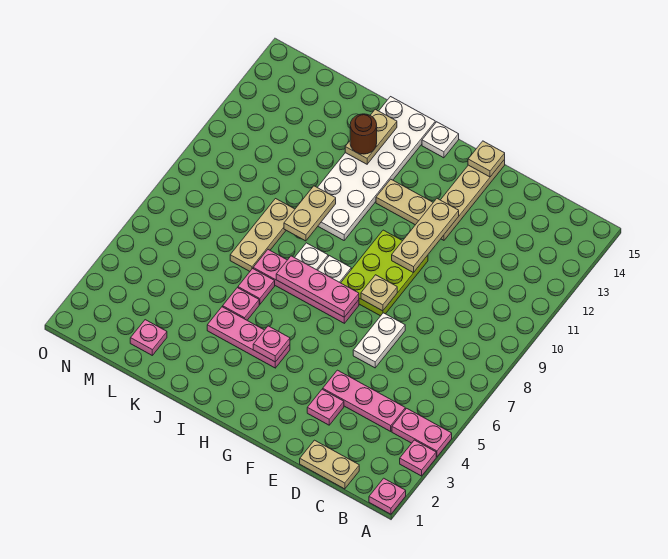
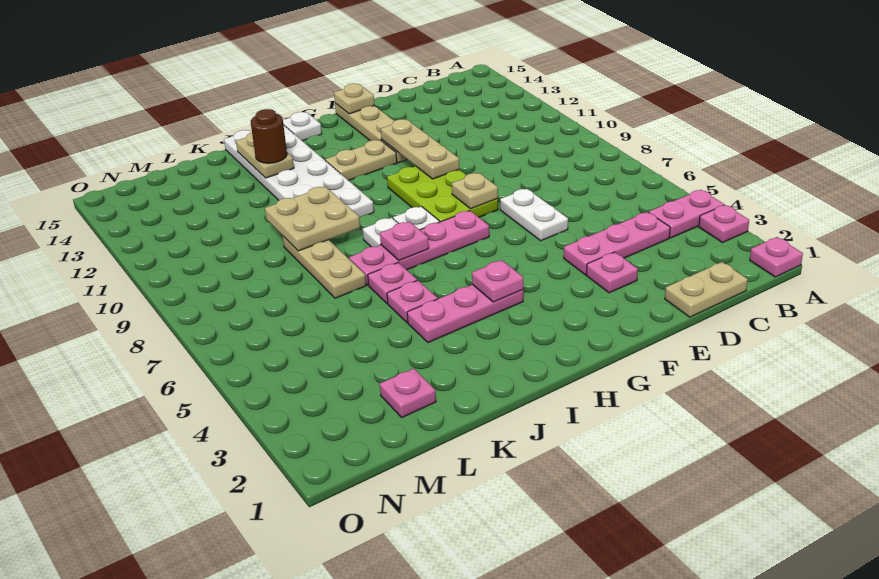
pink 1x3 plate [276,256,359,317] -> pink 1x1 plate [380,222,429,261]
tan 1x2 plate [284,186,336,241] -> tan 2x2 plate [265,186,360,251]

